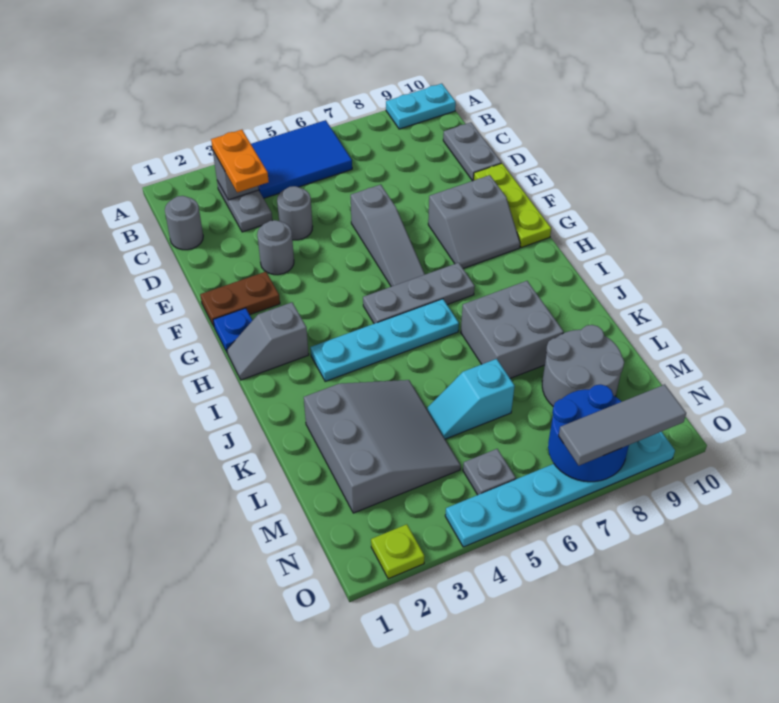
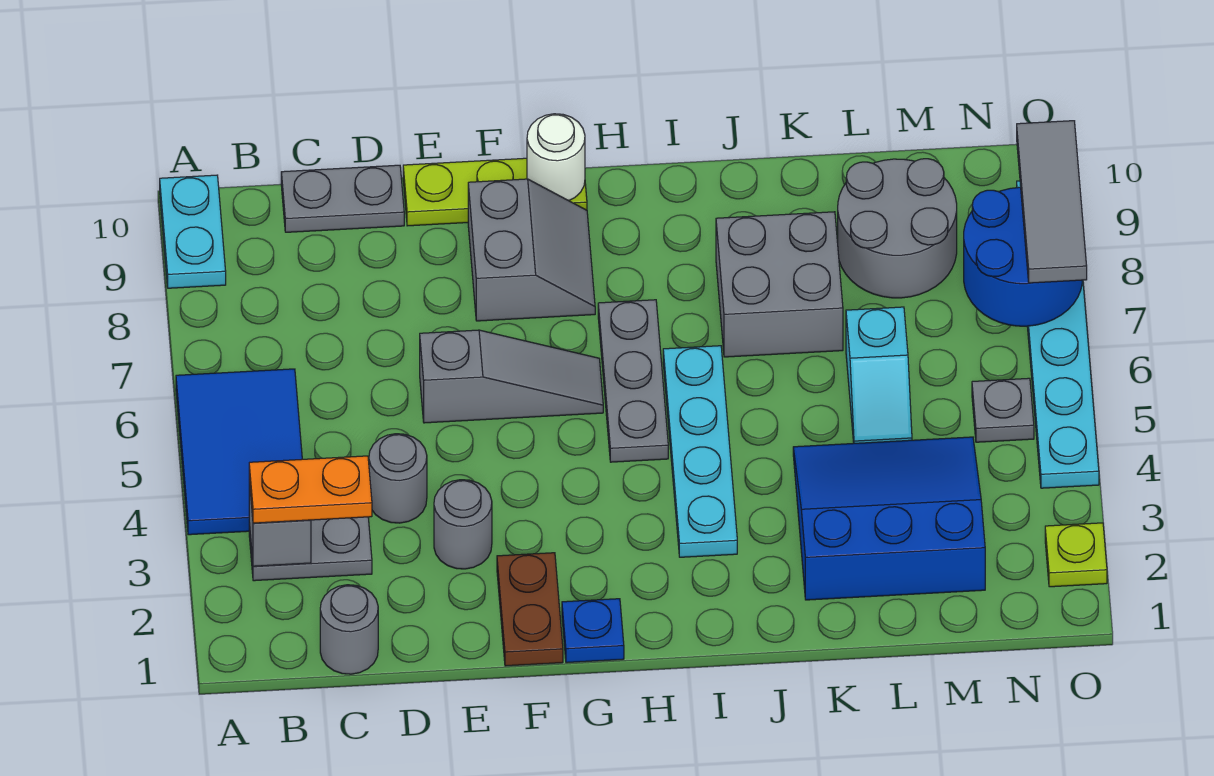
none -> white 1x1 round brick [527,114,585,201]
grey 1x2 slope [227,302,309,380] -> none
grey 3x3 slope [304,380,461,513] -> blue 3x3 slope [793,437,985,600]

